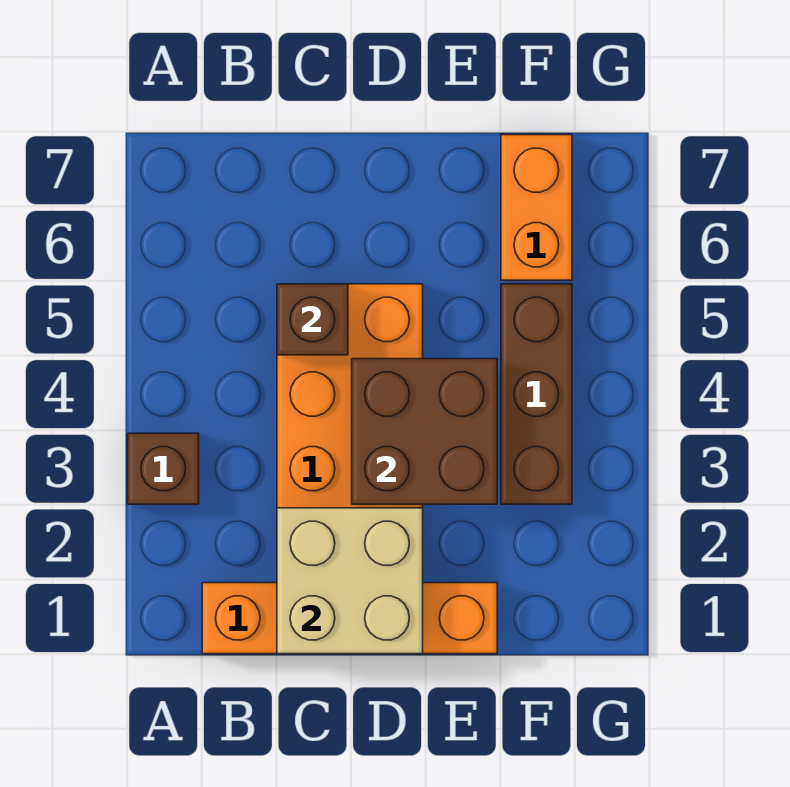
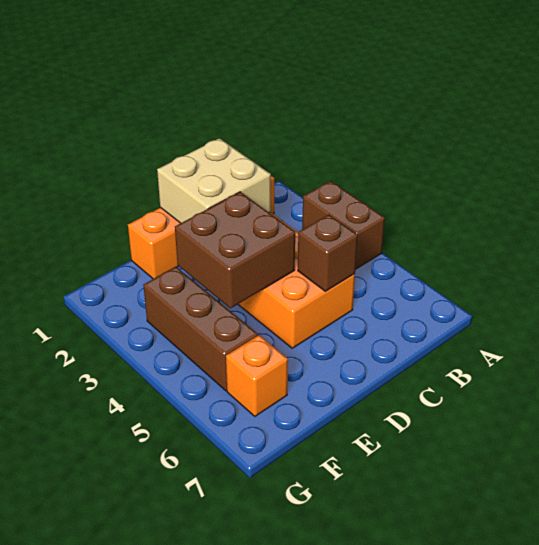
brown 1x1 brick [128,433,199,504] -> brown 1x2 brick [302,181,385,270]
orange 1x2 brick [501,135,572,280] -> orange 1x1 brick [226,335,288,416]

